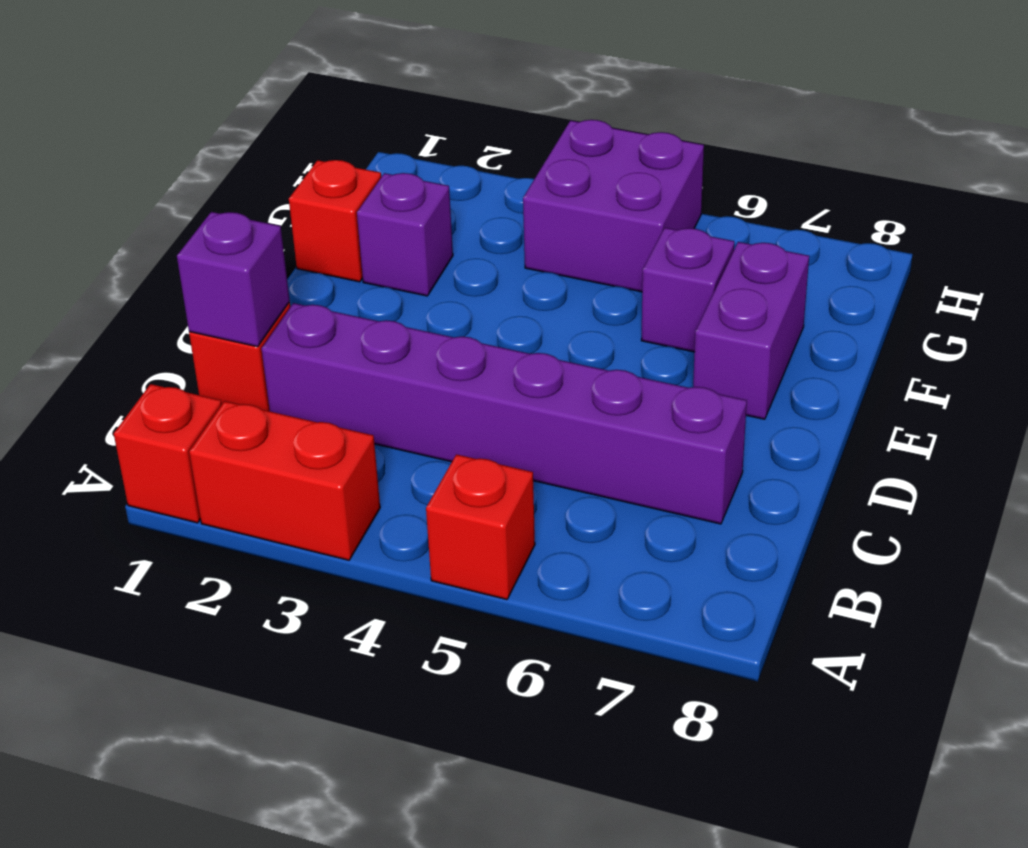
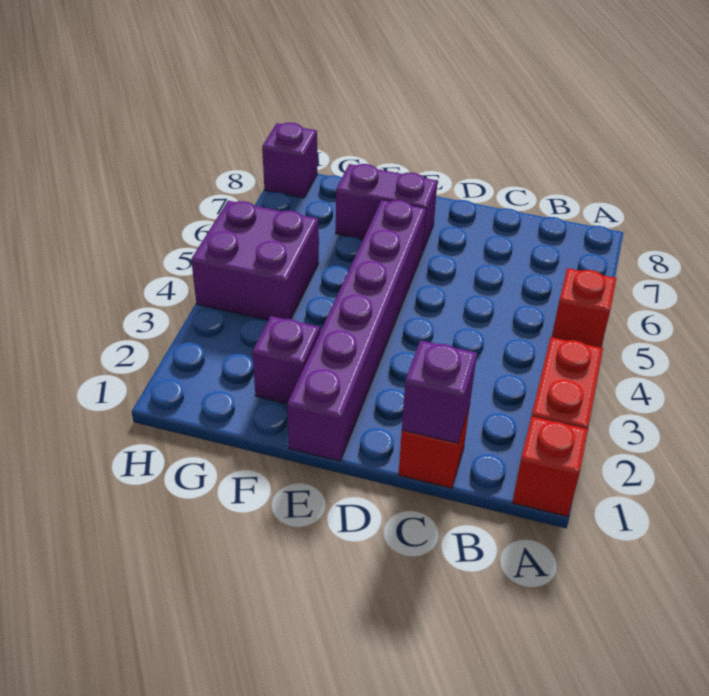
purple 1x6 brick [261,303,747,524] -> purple 1x6 brick moved to [287,200,426,461]
red 1x1 brick [289,160,381,282] -> none
purple 1x1 brick [641,228,734,352] -> purple 1x1 brick moved to [262,123,317,198]

